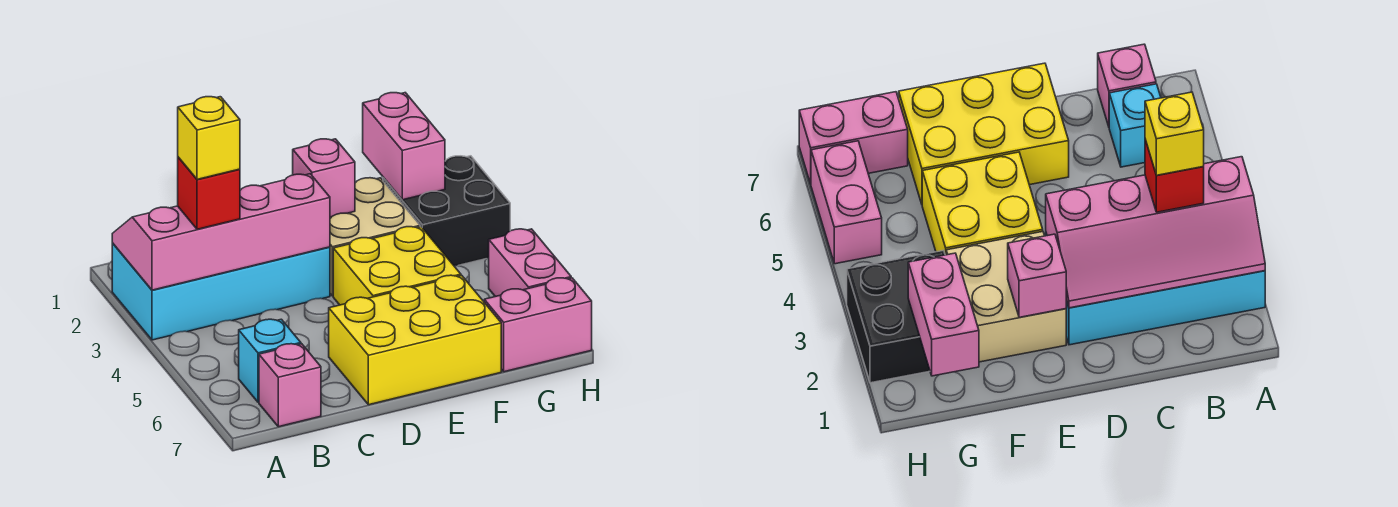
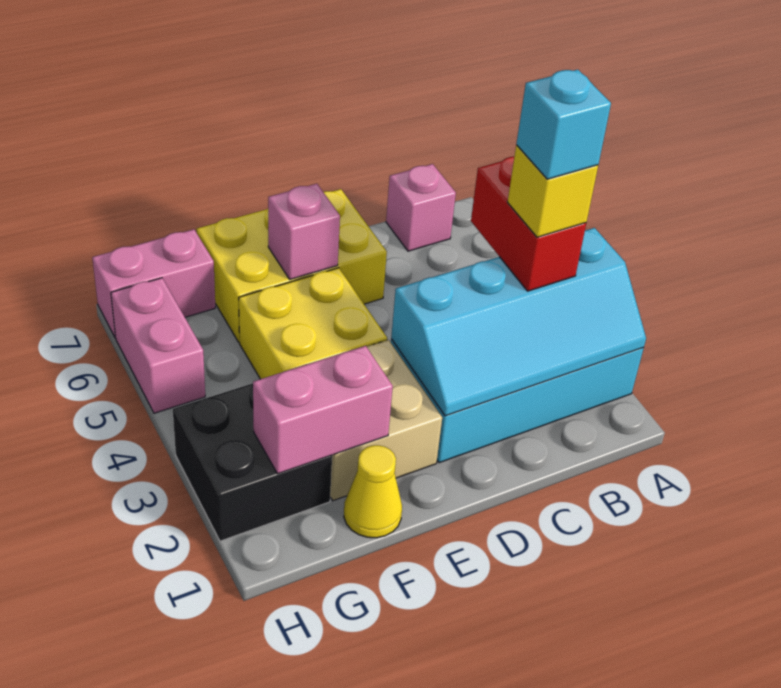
pink 2x4 slope [112,174,330,290] -> cyan 2x4 slope [391,228,646,416]
red 1x1 brick [178,157,240,229] -> red 1x2 brick [471,157,586,291]
cyan 1x1 brick [239,319,301,402] -> cyan 1x1 brick moved to [516,70,611,179]
pink 1x1 brick [293,139,355,217] -> pink 1x1 brick moved to [268,184,340,279]
none -> yellow 1x1 cone [344,445,402,538]
pink 1x2 brick [363,93,445,200] -> pink 1x2 brick turned to [253,346,393,474]

